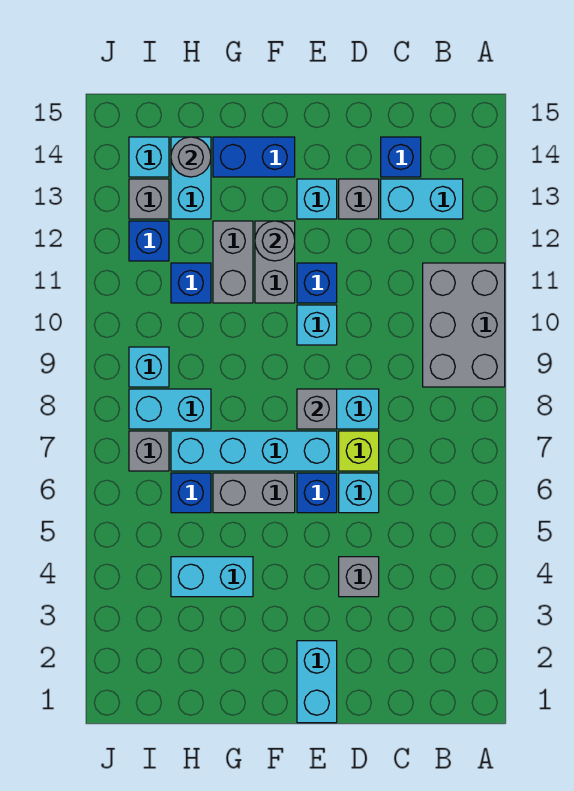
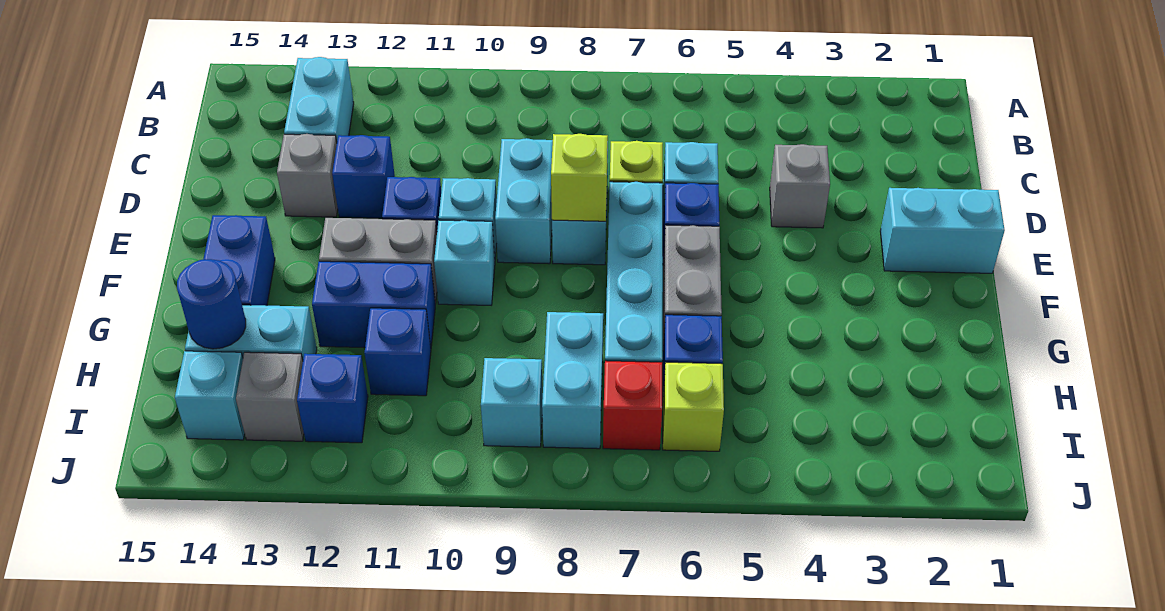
grey 2x3 brick [423,263,505,387] -> none
blue 1x1 brick [381,137,421,177] -> blue 1x1 brick moved to [332,135,395,218]
grey 1x1 brick [297,389,337,429] -> lime 1x1 brick [551,134,608,221]
cyan 1x1 brick [297,179,337,219] -> cyan 1x1 brick moved to [434,220,495,305]
grey 1x1 round brick [255,221,295,261] -> none
cyan 1x2 brick [171,557,253,597] -> cyan 1x2 brick moved to [495,138,553,264]
grey 1x2 brick [213,221,253,303] -> blue 1x2 brick [312,261,435,348]
grey 1x1 round brick [171,137,211,177] -> blue 1x1 round brick [177,259,246,349]
none -> lime 1x1 brick [663,362,724,451]
grey 1x1 brick [129,431,169,471] -> red 1x1 brick [603,361,662,450]

